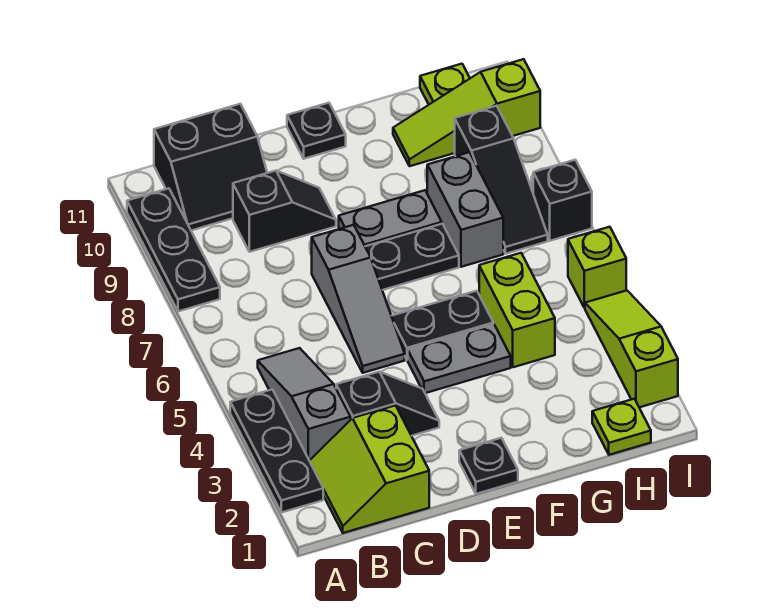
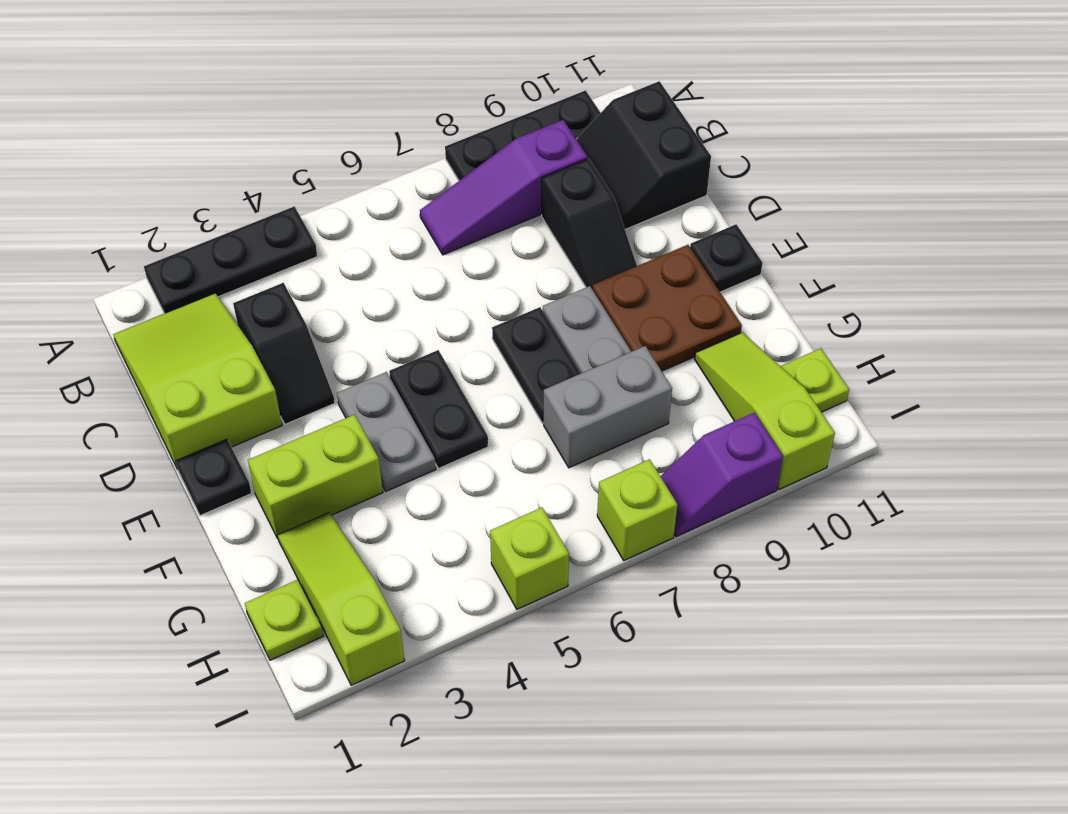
lime 2x2 slope [310,406,429,533] -> lime 2x3 slope [113,293,282,470]
grey 1x3 slope [258,348,351,461] -> none
none -> purple 1x3 slope [420,120,588,255]
grey 1x3 slope [312,225,405,373] -> none
none -> brown 2x2 plate [592,245,742,371]
lime 1x2 brick [479,253,555,367] -> lime 1x2 brick moved to [248,414,383,538]
black 1x3 slope [455,106,548,254] -> none
lime 1x3 slope [585,290,678,407] -> lime 1x3 slope turned to [278,513,404,685]
black 1x1 brick [533,160,592,241] -> lime 1x1 brick [597,459,677,560]
none -> purple 1x2 slope [660,413,783,537]

